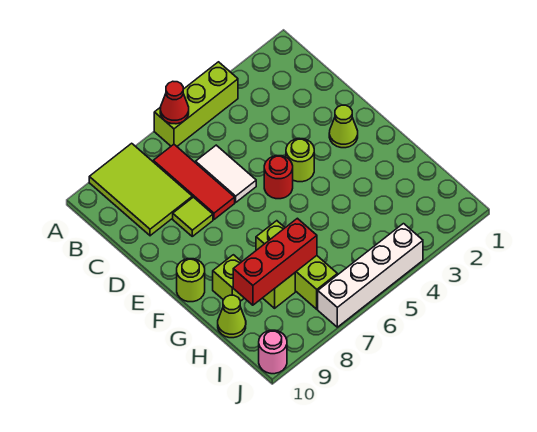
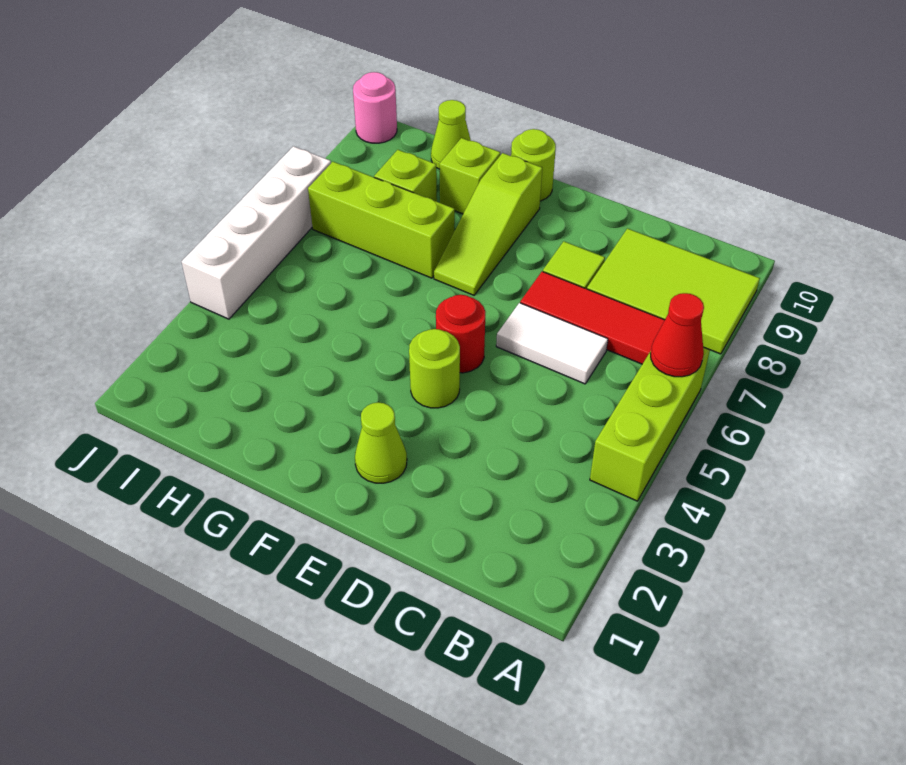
none -> lime 1x3 slope [434,153,542,295]
red 1x3 brick [233,218,317,305] -> none

